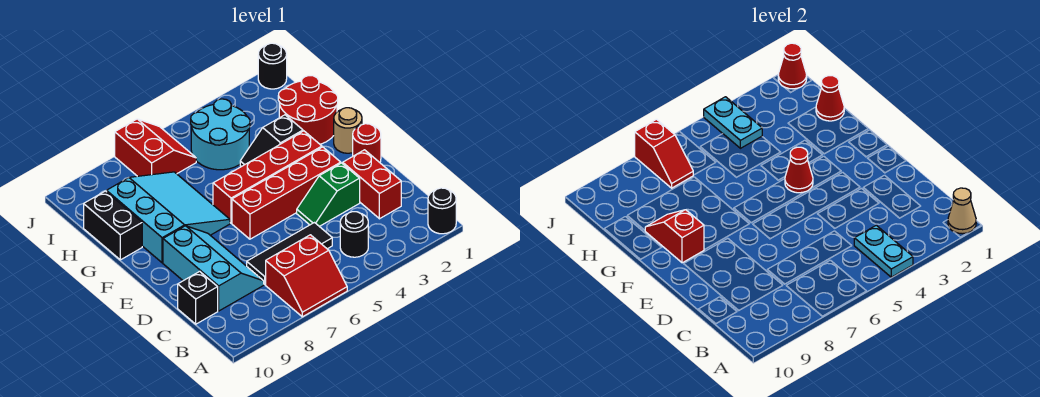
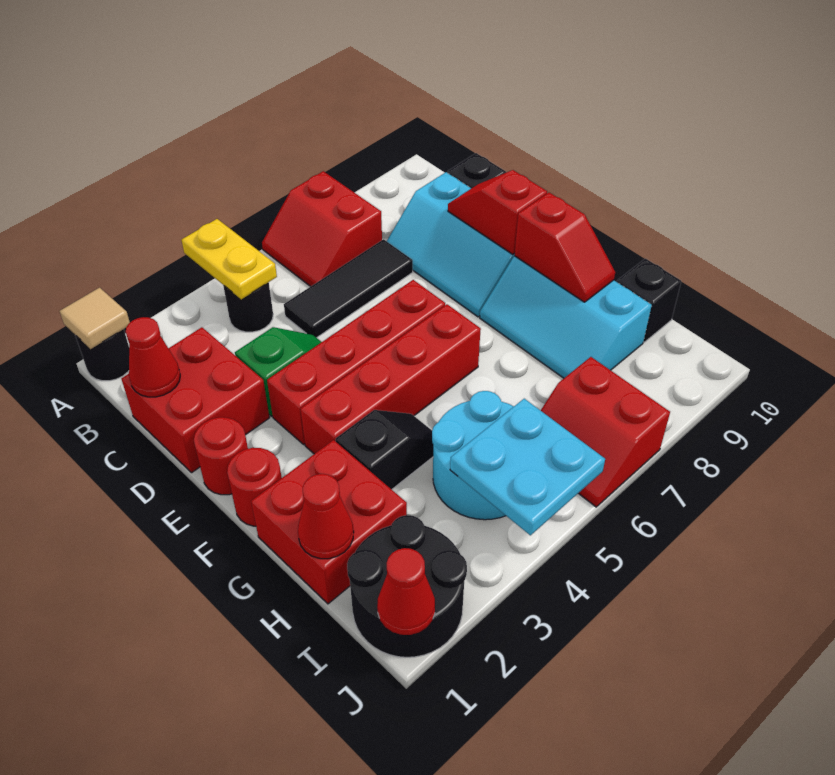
tan 1x1 cone [948,188,976,234] -> tan 1x1 tile [60,288,130,349]
cyan 1x2 plate [854,225,913,277] -> yellow 1x2 plate [182,219,277,299]
red 2x2 slope [266,235,347,317] -> red 2x2 slope turned to [262,171,382,287]
red 1x2 brick [343,150,401,219] -> red 2x2 brick [121,327,270,473]
tan 1x1 round brick [334,108,362,153] -> red 1x1 round brick [227,448,282,526]
red 1x1 cone [785,147,813,193] -> red 1x1 cone moved to [126,317,180,397]
cyan 3x3 slope [107,172,230,263] -> cyan 2x3 slope [480,256,652,378]
red 2x2 round brick [278,76,338,144] -> red 2x2 brick [251,440,407,604]
black 1x2 brick [84,191,142,260] -> black 1x1 brick [617,259,681,342]
cyan 1x2 plate [704,97,762,148] -> cyan 2x2 plate [450,399,605,535]
red 1x2 slope [635,119,693,188] -> red 1x2 slope moved to [448,170,547,254]
black 1x1 round brick [258,43,287,89] -> black 2x2 round brick [347,515,467,657]

